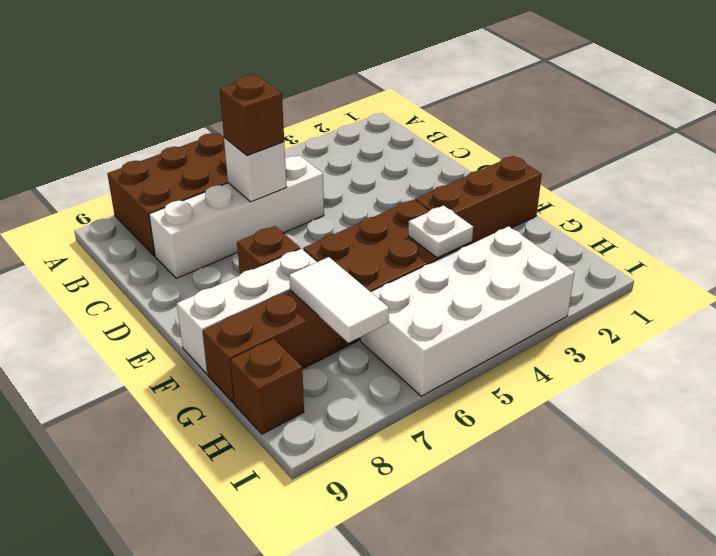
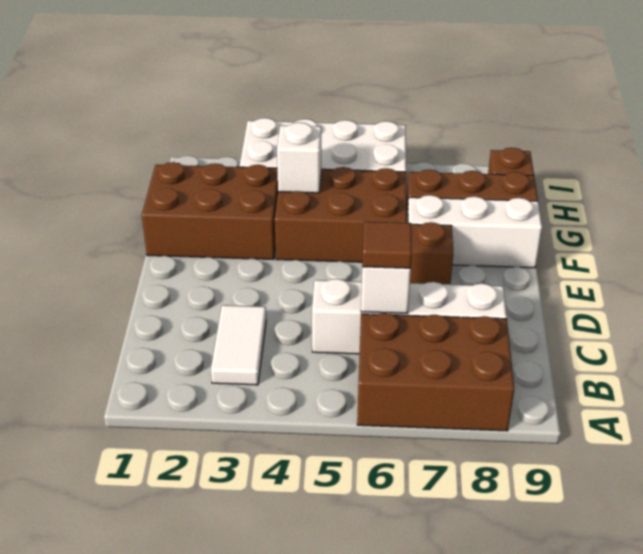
brown 1x1 brick [220,75,284,156] -> brown 1x1 tile [362,221,412,268]
brown 1x3 brick [415,156,542,244] -> brown 2x3 brick [142,162,278,259]
white 1x1 plate [408,206,473,258] -> white 1x1 brick [277,122,321,193]
white 1x2 tile [289,257,389,343] -> white 1x2 tile moved to [211,305,266,385]

